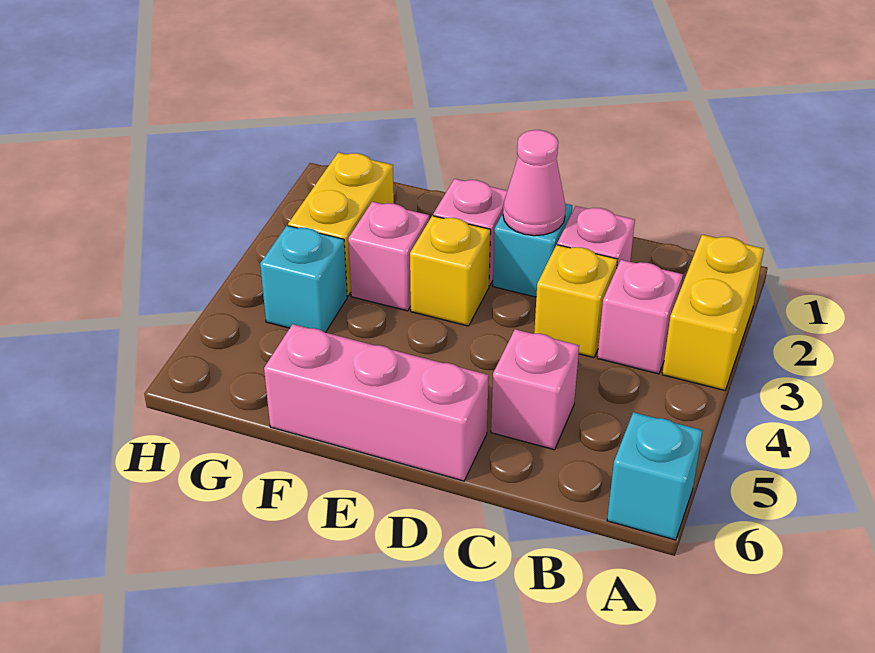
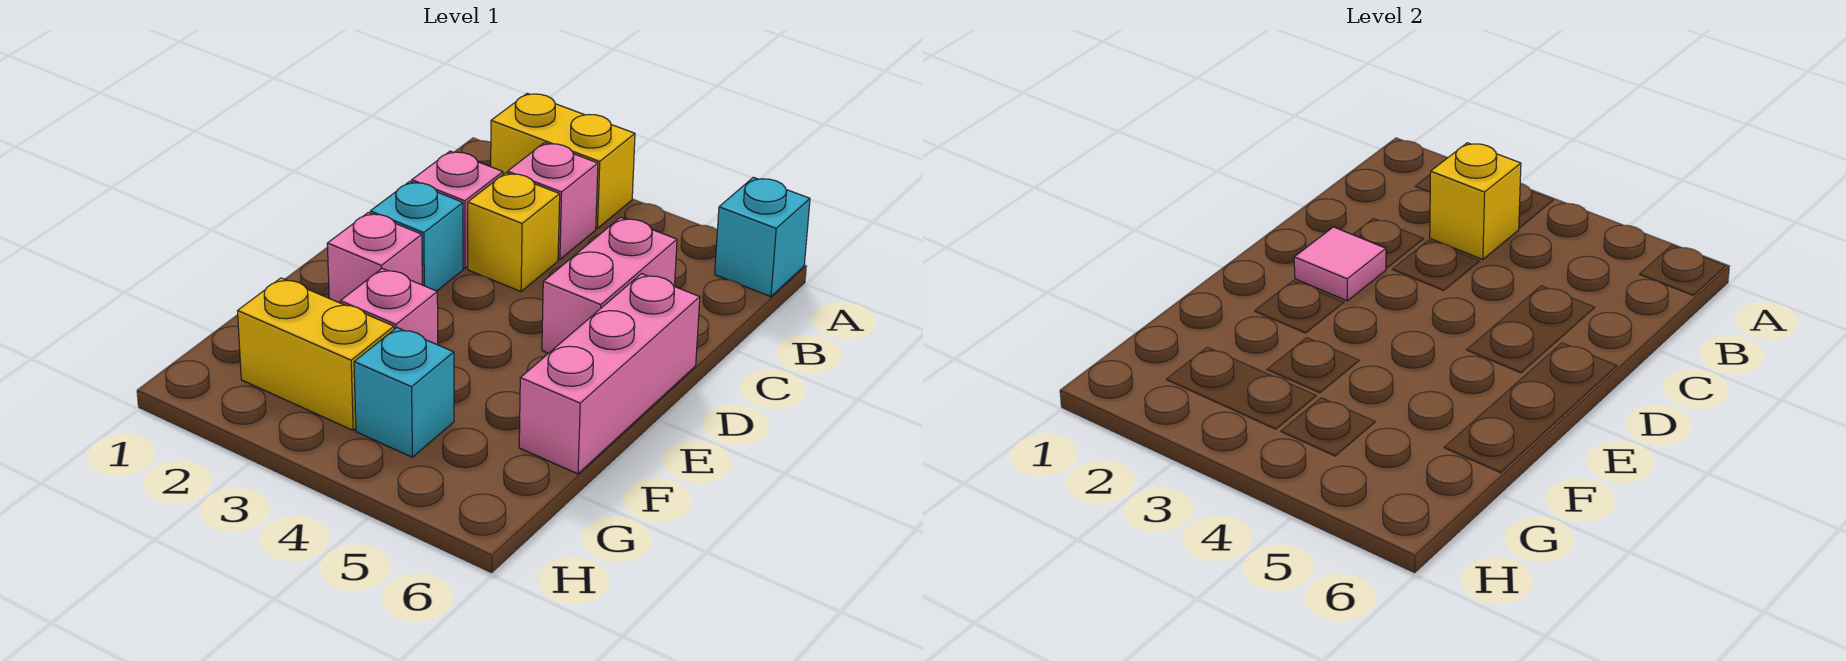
pink 1x1 brick [491,329,579,450] -> pink 1x2 brick [542,217,677,353]
pink 1x1 cone [503,130,566,236] -> pink 1x1 tile [1294,227,1386,301]
yellow 1x1 brick [410,216,491,326] -> yellow 1x1 brick moved to [1430,143,1521,260]

